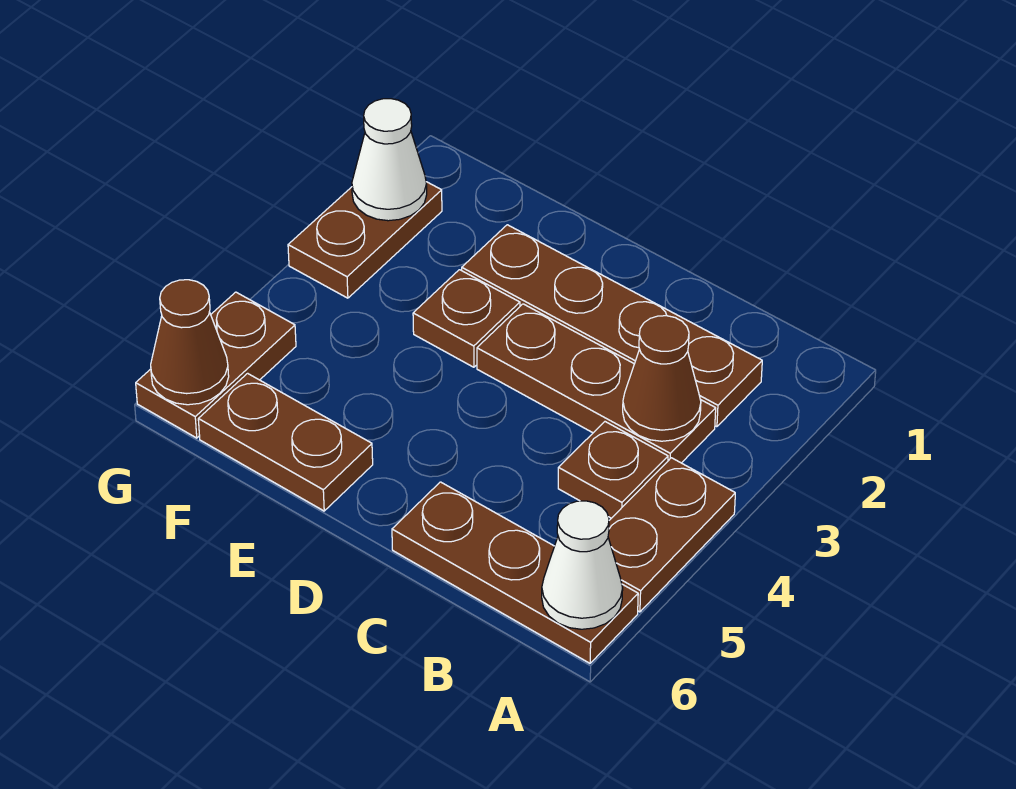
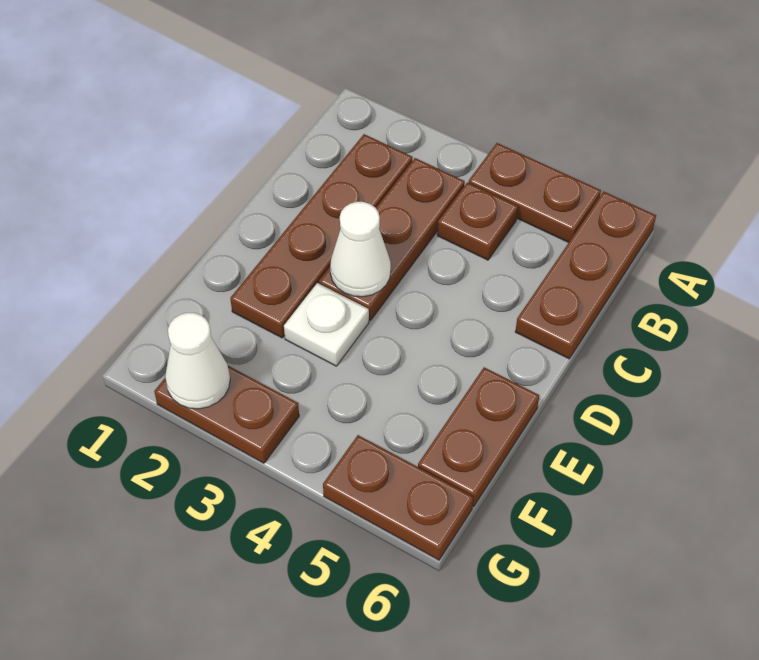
white 1x1 cone [542,501,623,629] -> white 1x1 cone moved to [330,202,391,297]
brown 1x1 cone [623,316,701,441] -> none
brown 1x1 plate [413,270,520,367] -> white 1x1 plate [284,283,369,366]
brown 1x1 cone [151,280,229,405] -> none

